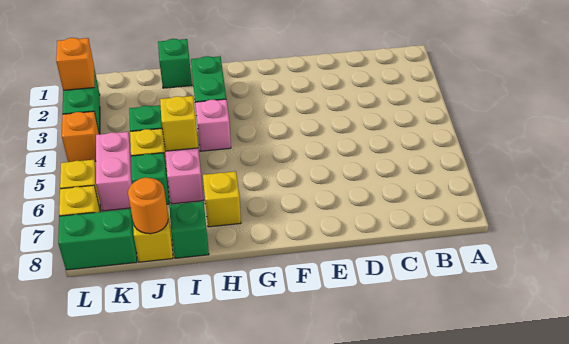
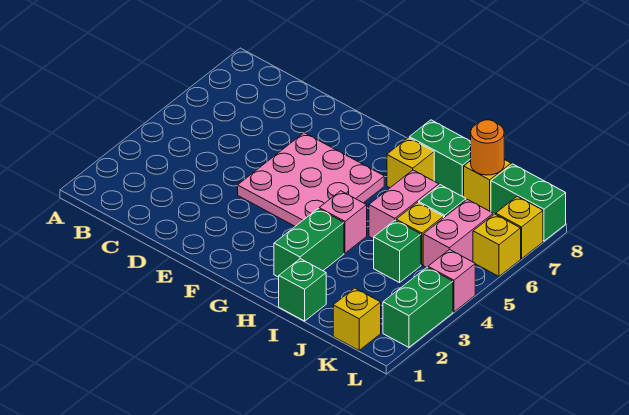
none -> pink 3x3 plate [238,133,384,226]
yellow 1x1 brick [160,96,198,151] -> yellow 1x1 brick moved to [333,288,381,350]
green 1x1 brick [169,202,209,258] -> green 1x2 brick [409,120,471,197]
orange 1x1 brick [56,38,94,90] -> none
orange 1x1 brick [62,111,99,162] -> pink 1x1 brick [428,249,475,312]

